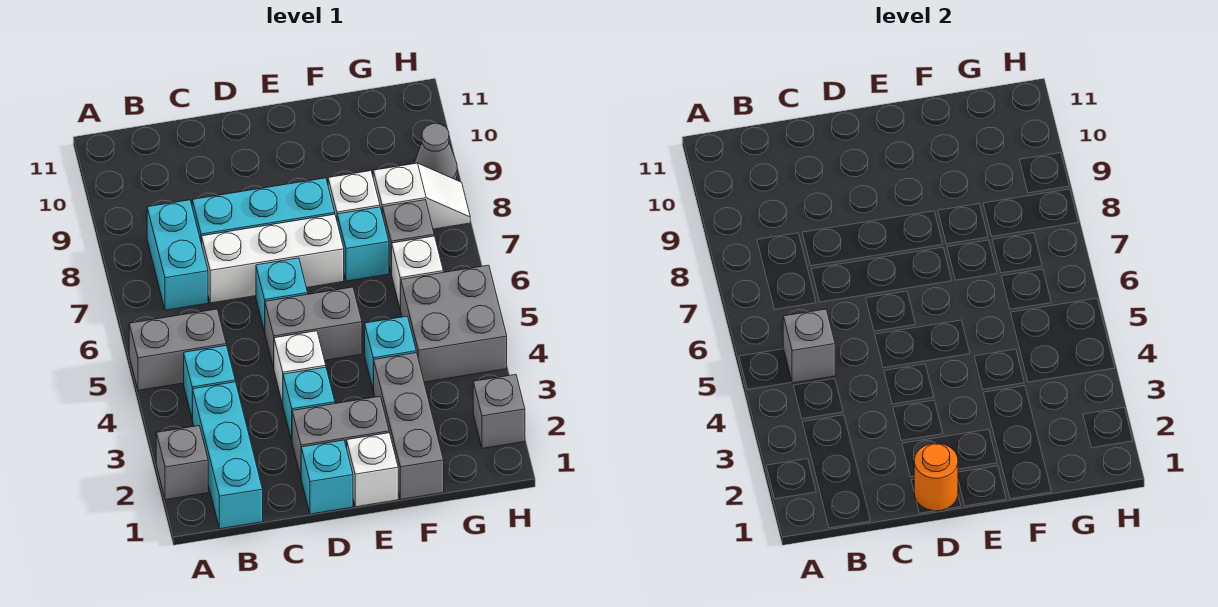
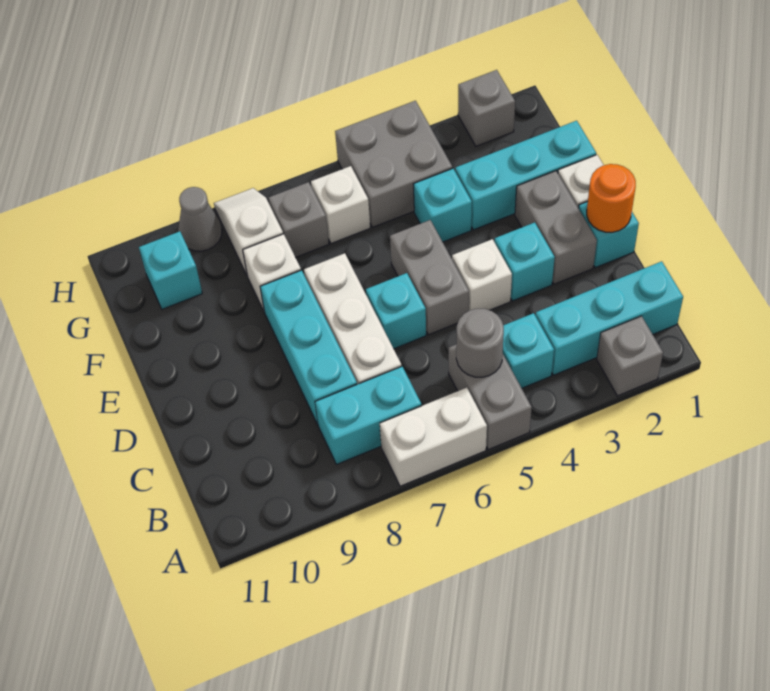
none -> white 1x2 brick [380,388,487,486]
grey 1x1 brick [783,309,835,383] -> grey 1x1 round brick [456,309,504,377]
grey 1x3 brick [374,353,444,499] -> cyan 1x3 brick [455,121,596,230]
cyan 1x1 brick [337,207,389,281] -> cyan 1x1 brick moved to [139,231,202,309]

